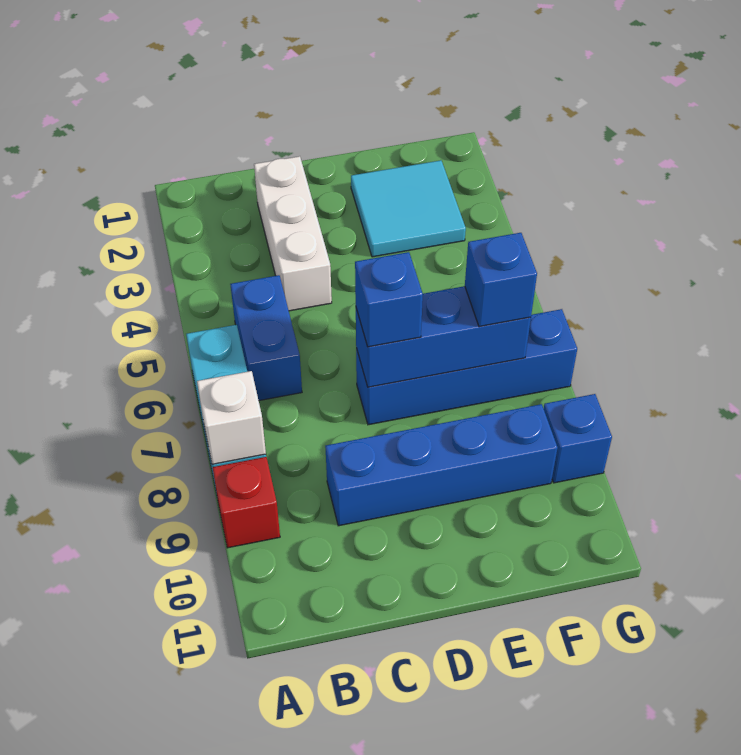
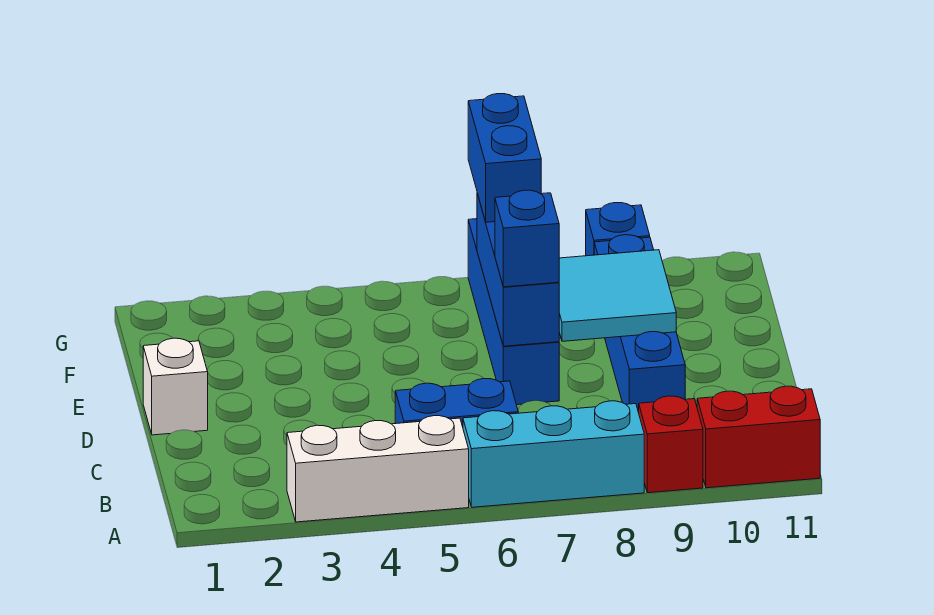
white 1x1 brick [197,371,266,464] -> white 1x1 brick moved to [143,338,208,435]
none -> red 1x2 brick [697,386,820,488]
white 1x3 brick [254,156,332,311] -> white 1x3 brick moved to [287,416,469,522]
cyan 2x2 tile [351,160,466,257] -> cyan 2x2 tile moved to [559,250,676,341]
blue 1x1 brick [465,233,537,327] -> blue 1x2 brick [468,94,541,222]

